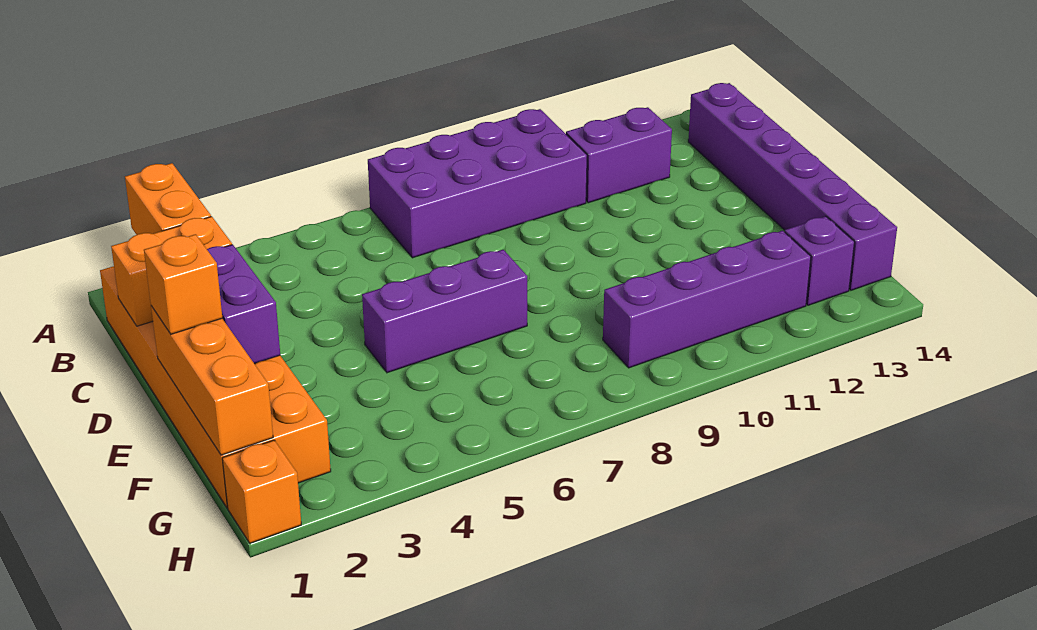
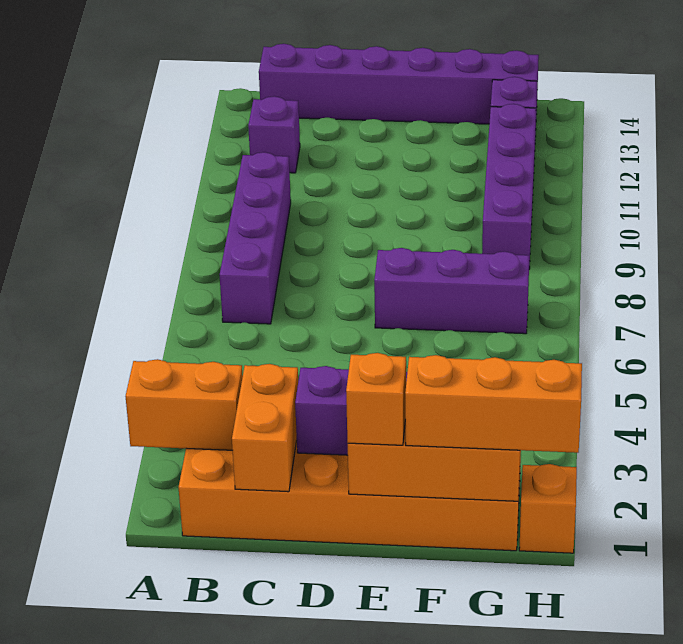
purple 2x4 brick [368,109,587,258] -> purple 1x4 brick [220,152,291,324]
purple 1x2 brick [566,107,672,203] -> purple 1x1 brick [248,96,300,173]
purple 1x3 brick [362,250,527,373] -> purple 1x3 brick turned to [374,248,529,334]
none -> orange 1x3 brick [405,355,582,453]

